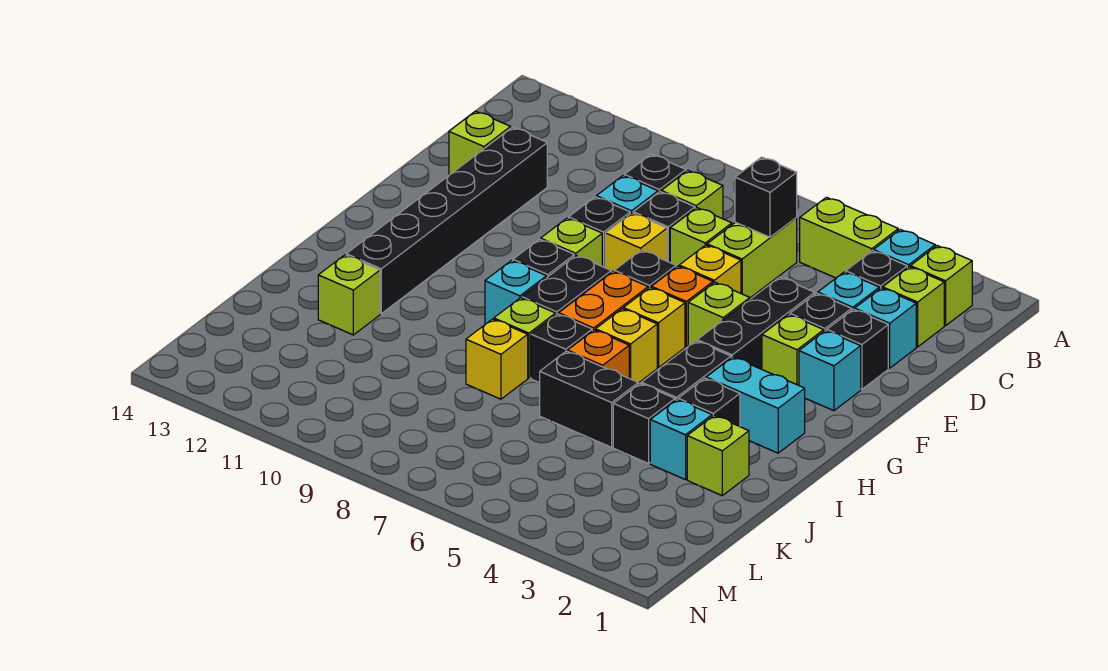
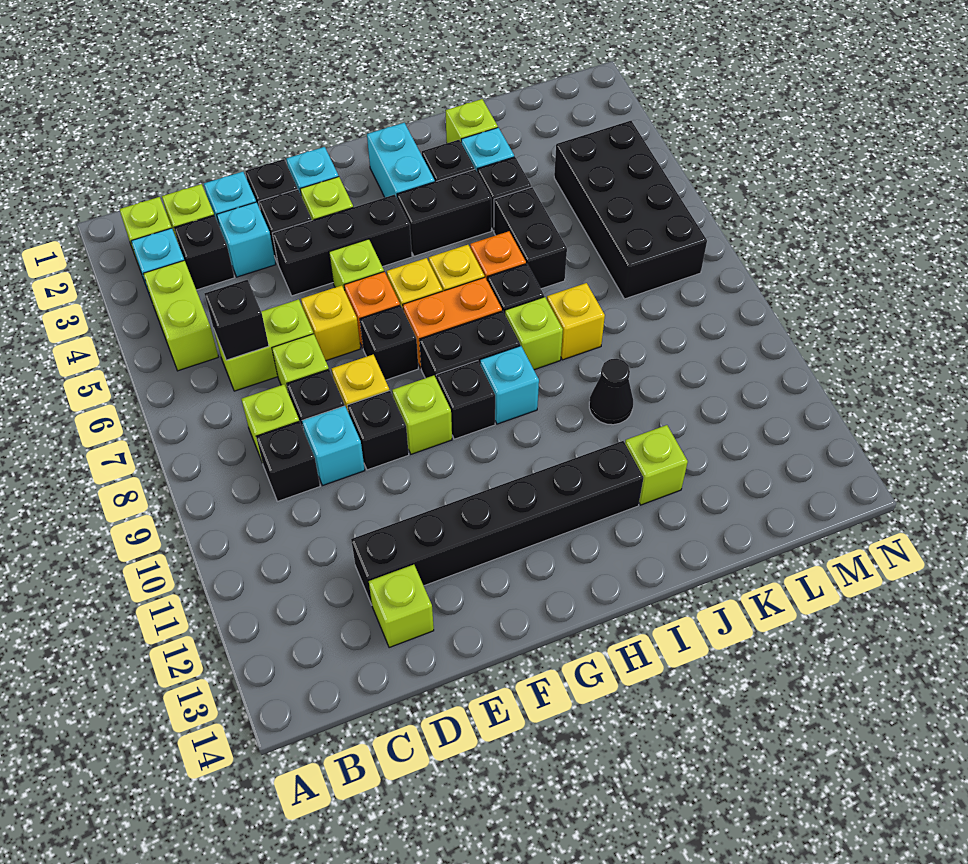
none -> black 1x1 cone [589,359,633,425]
none -> black 2x4 brick [554,121,707,299]

